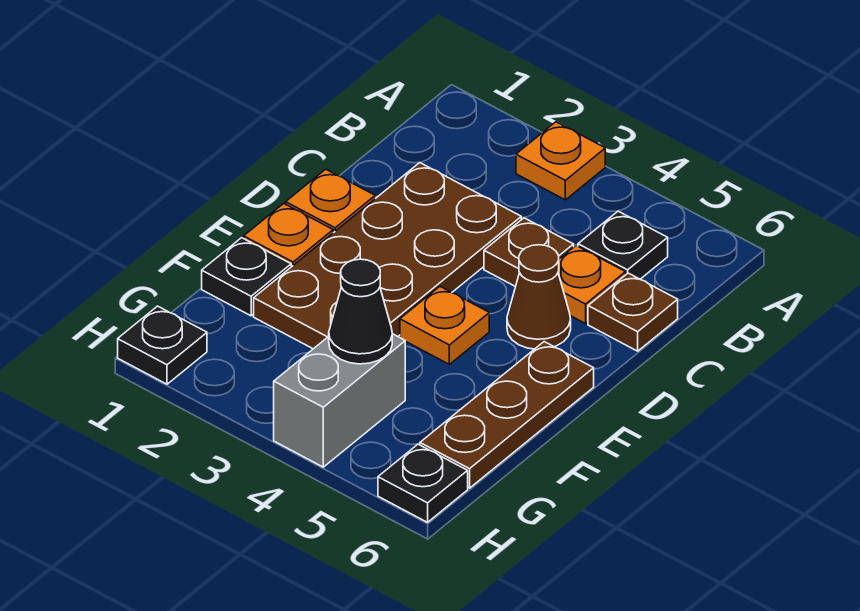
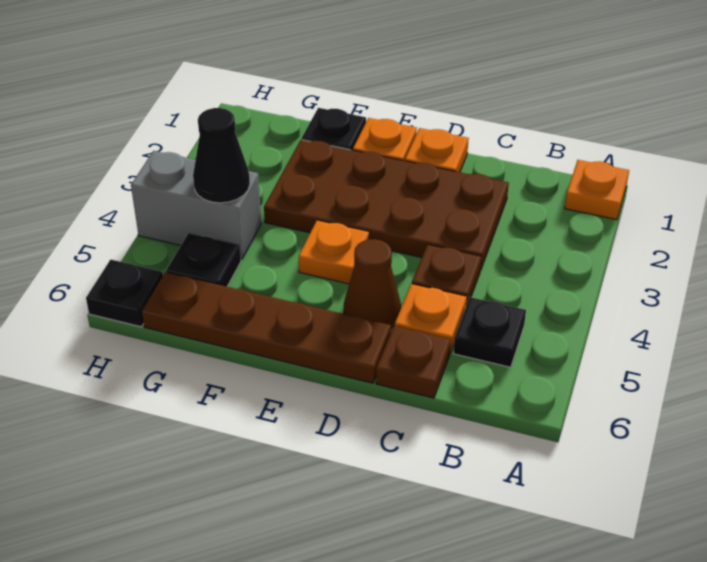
orange 1x1 plate [516,122,605,200] -> orange 1x1 plate moved to [565,160,629,220]
brown 1x3 plate [420,342,594,488] -> brown 1x4 plate [142,272,391,383]
black 1x1 plate [118,306,207,384] -> black 1x1 plate moved to [166,233,241,287]

